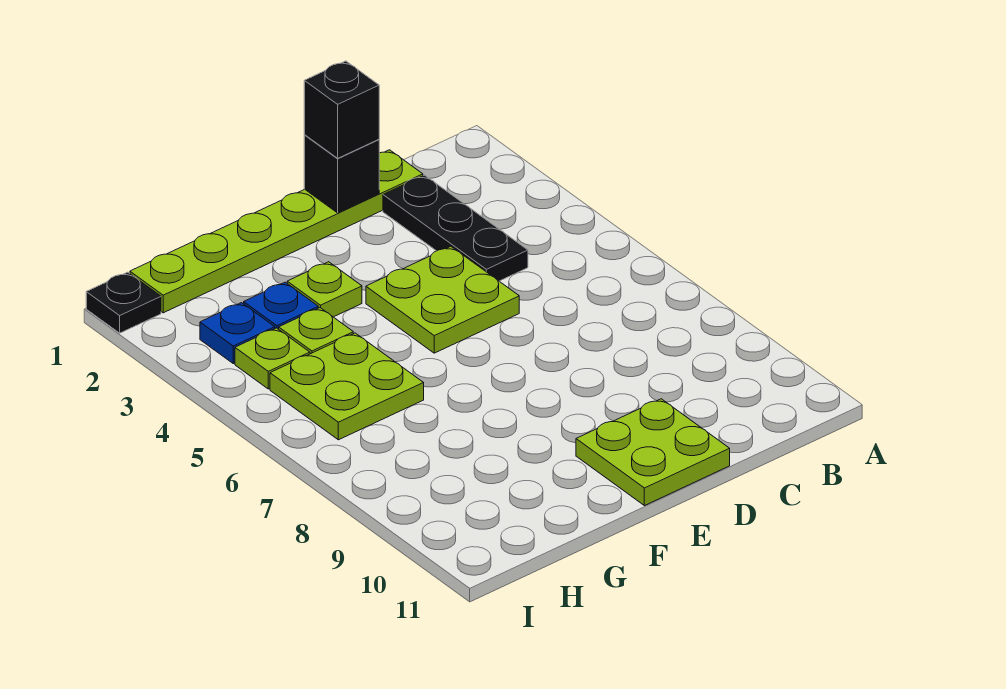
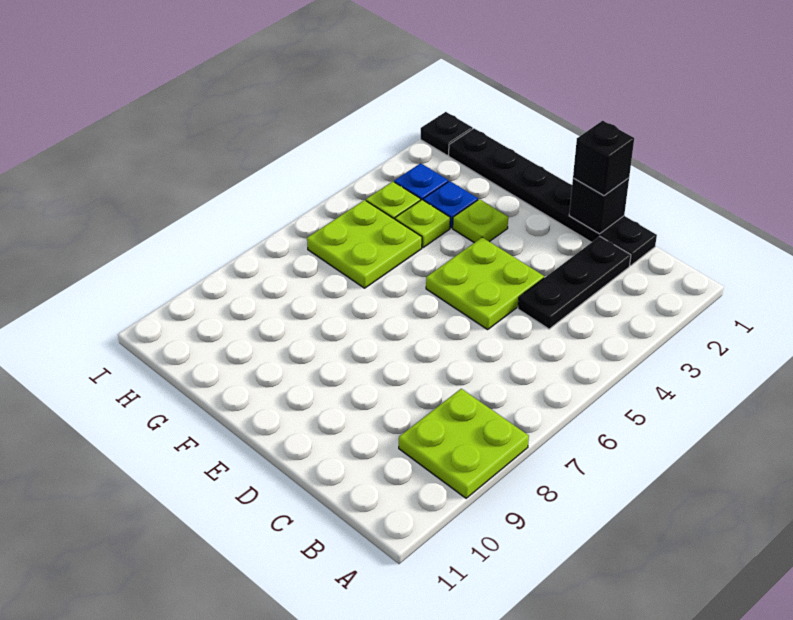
lime 1x6 plate [130,150,423,313] -> black 1x6 plate [449,128,657,266]
lime 2x2 plate [576,399,730,506] -> lime 2x2 plate moved to [399,389,529,498]

